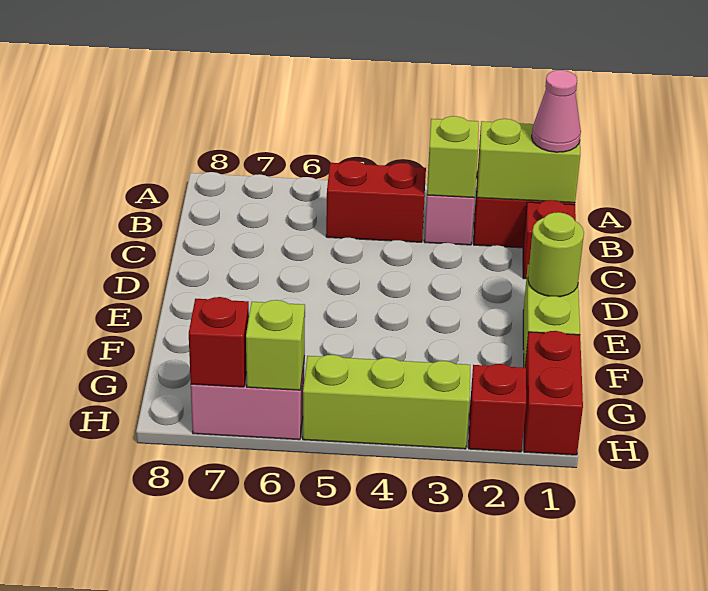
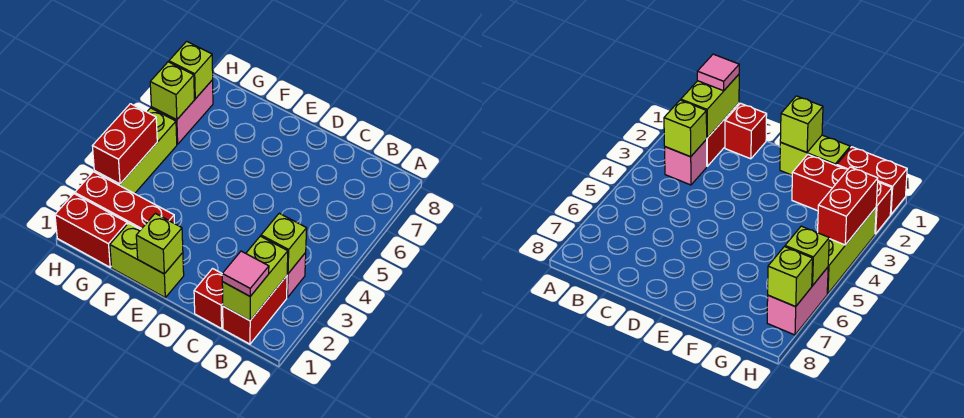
pink 1x1 cone [532,70,581,152] -> pink 1x1 tile [222,251,269,296]
red 1x2 brick [326,160,426,242] -> red 1x2 brick moved to [93,104,157,184]
lime 1x1 round brick [528,212,584,297] -> lime 1x1 brick [136,213,183,274]
red 1x1 brick [469,364,526,452] -> red 1x3 brick [75,172,174,229]
red 1x1 brick [189,297,249,387] -> lime 1x1 brick [169,41,213,99]

